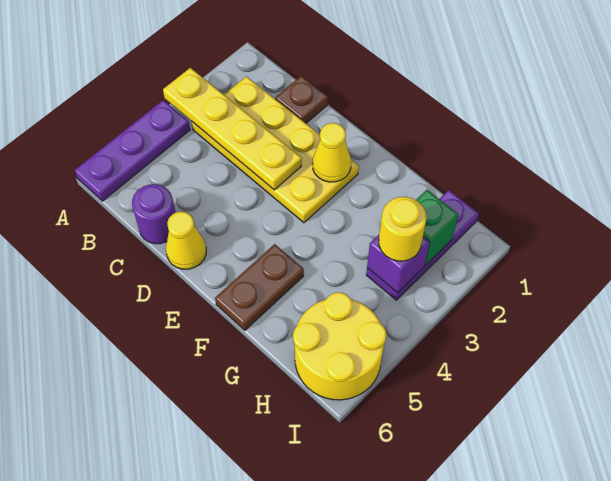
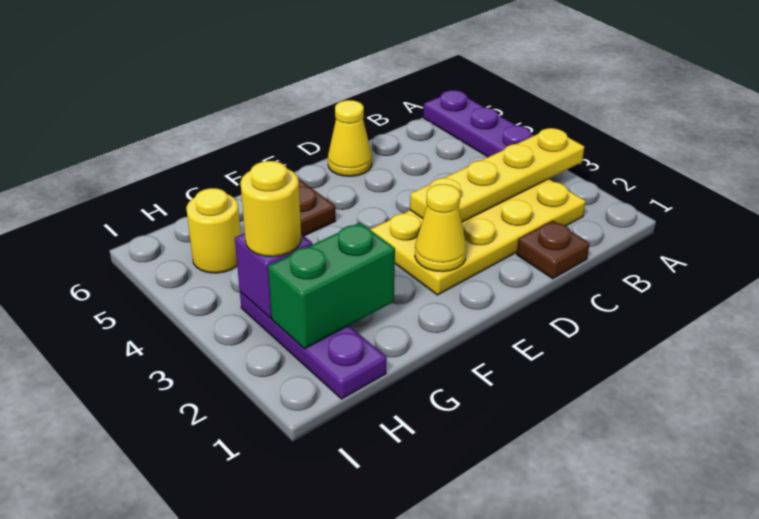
purple 1x1 round brick [132,184,176,244] -> none
green 1x1 brick [416,190,459,265] -> green 1x2 brick [268,223,395,349]
yellow 2x2 round brick [293,292,386,400] -> yellow 1x1 round brick [186,188,241,273]

